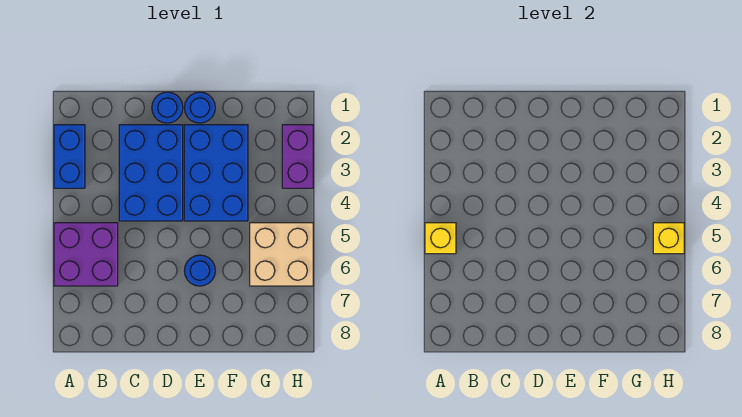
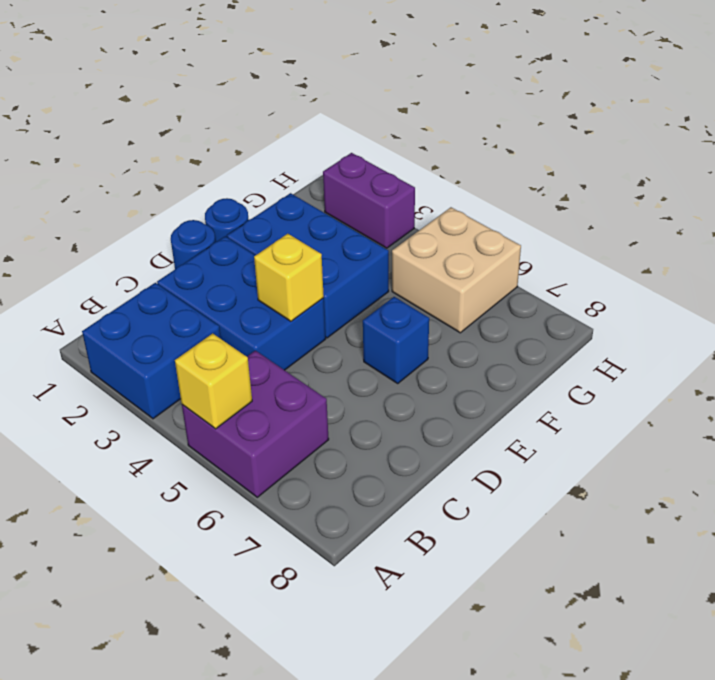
blue 1x2 brick [54,125,85,188] -> blue 2x2 brick [82,283,221,419]
blue 1x1 round brick [184,255,215,286] -> blue 1x1 brick [363,297,429,383]
yellow 1x1 brick [653,223,684,254] -> yellow 1x1 brick moved to [254,234,324,321]

